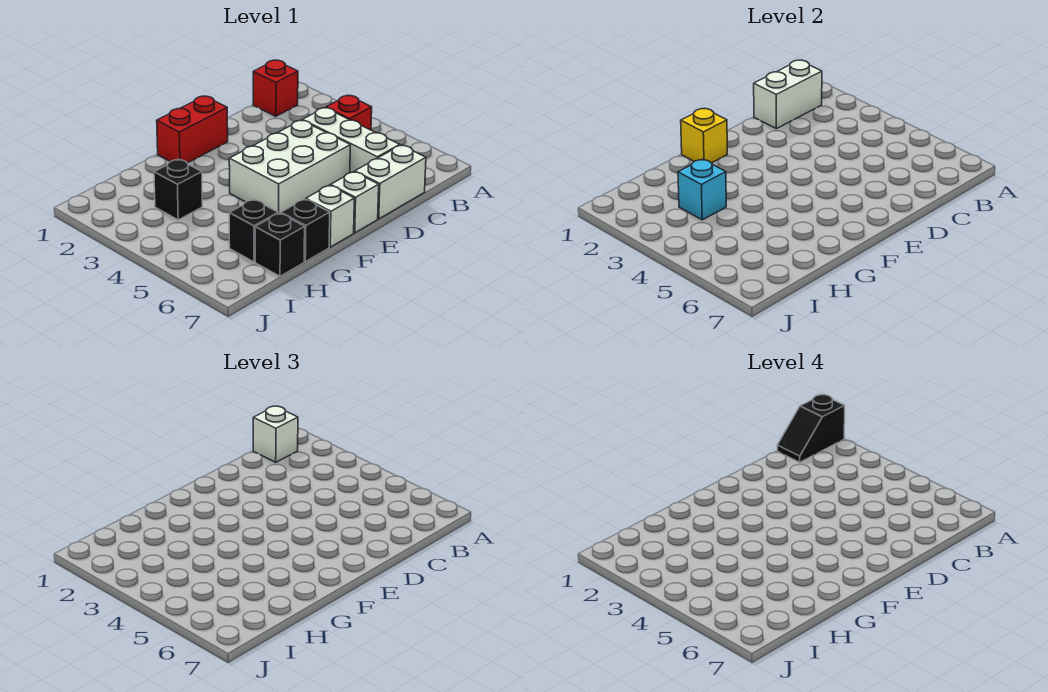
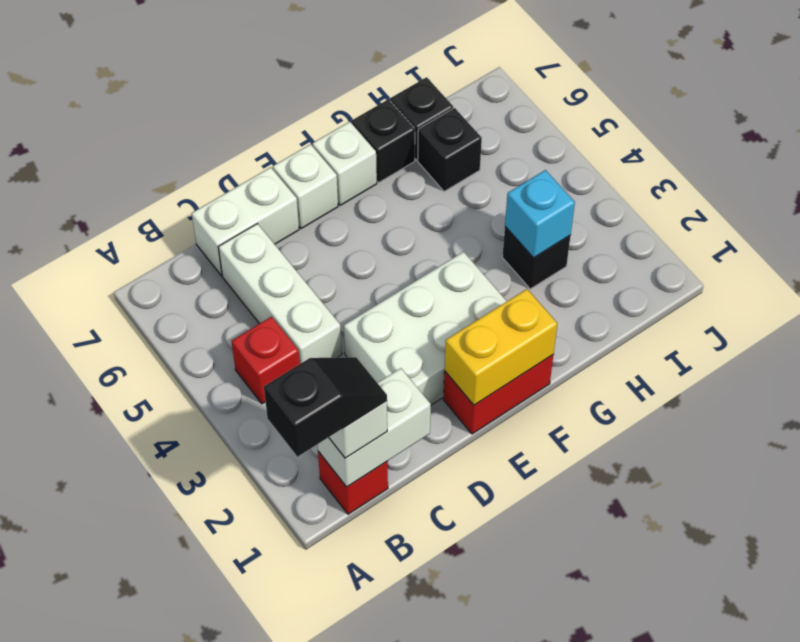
white 2x3 brick [229,120,350,213] -> white 2x3 brick moved to [344,252,507,405]
yellow 1x1 brick [681,108,727,163] -> yellow 1x2 brick [445,289,557,405]

